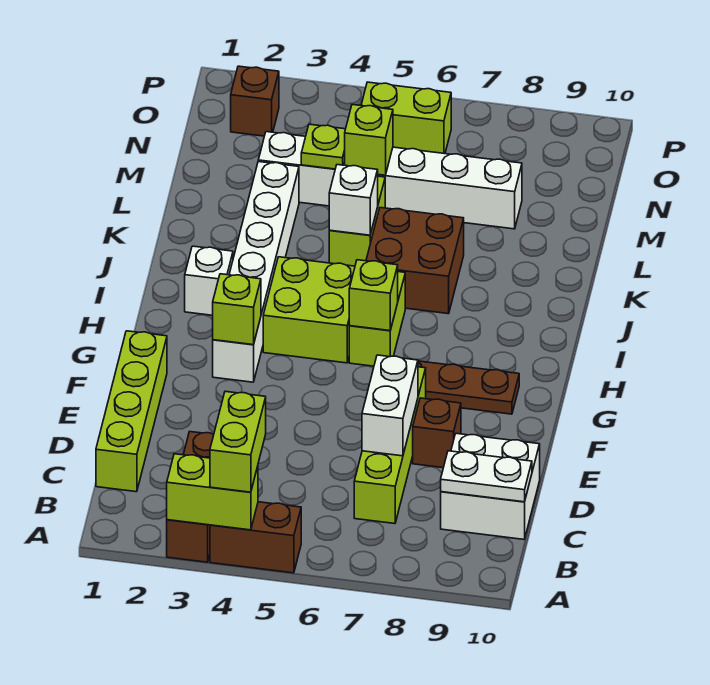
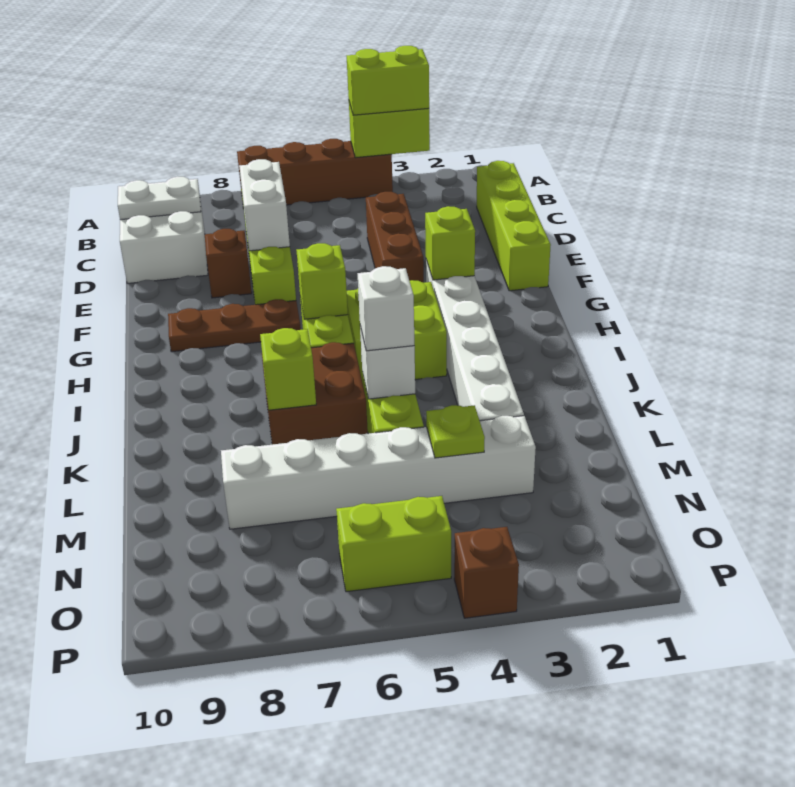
brown 1x3 brick [167,432,214,562] -> brown 1x3 brick moved to [366,192,424,283]
brown 1x2 brick [210,502,301,573] -> brown 1x4 brick [237,139,393,209]
lime 1x2 brick [210,391,266,492] -> lime 1x2 brick turned to [347,46,429,115]
white 1x1 brick [185,246,233,315] -> white 1x1 brick moved to [358,266,414,351]
lime 1x1 brick [345,105,393,175] -> lime 1x1 brick moved to [260,328,316,410]
brown 1x1 brick [231,66,279,136] -> brown 1x1 brick moved to [454,527,519,618]

